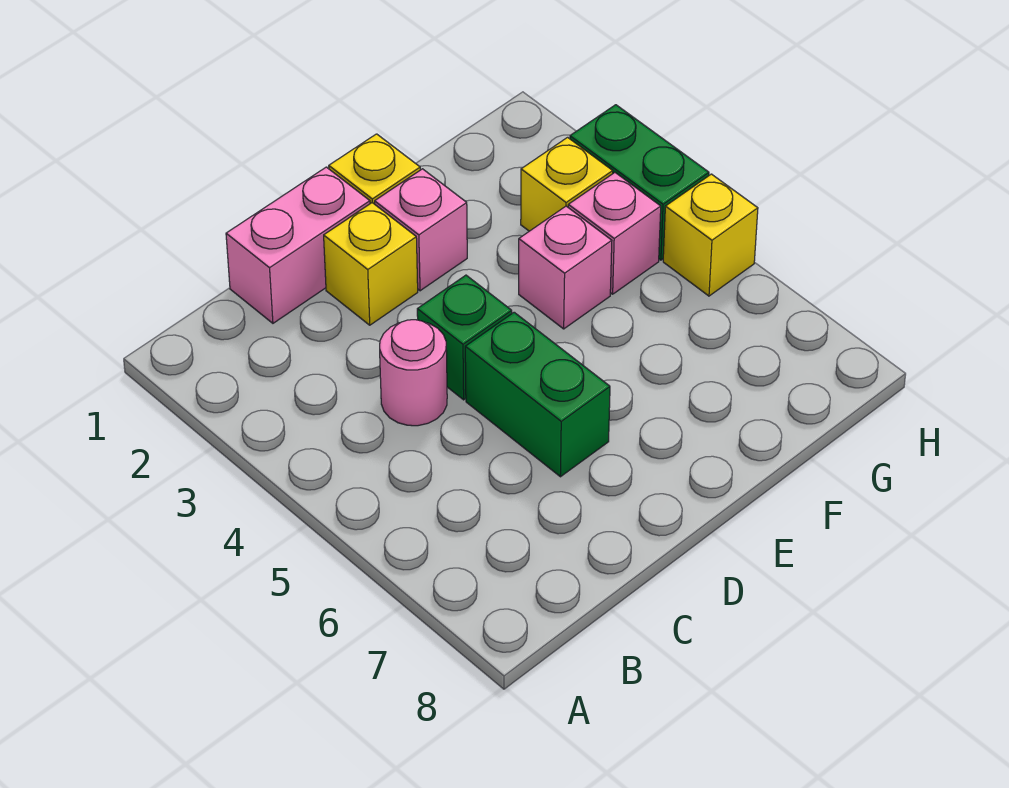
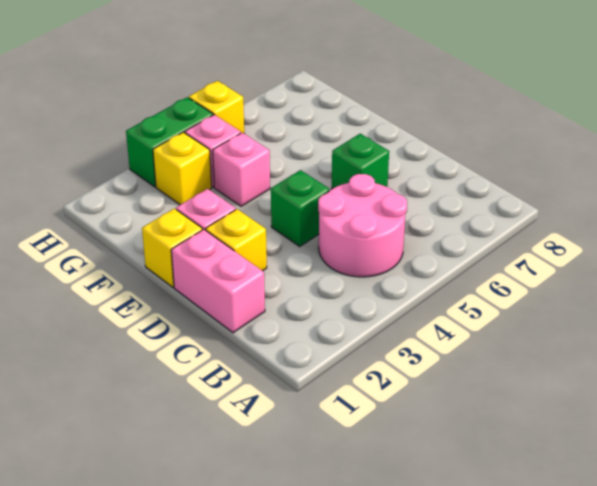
pink 1x1 round brick [380,320,447,426] -> pink 2x2 round brick [318,174,407,277]
green 1x2 brick [465,312,610,477] -> green 1x1 brick [332,134,389,189]

